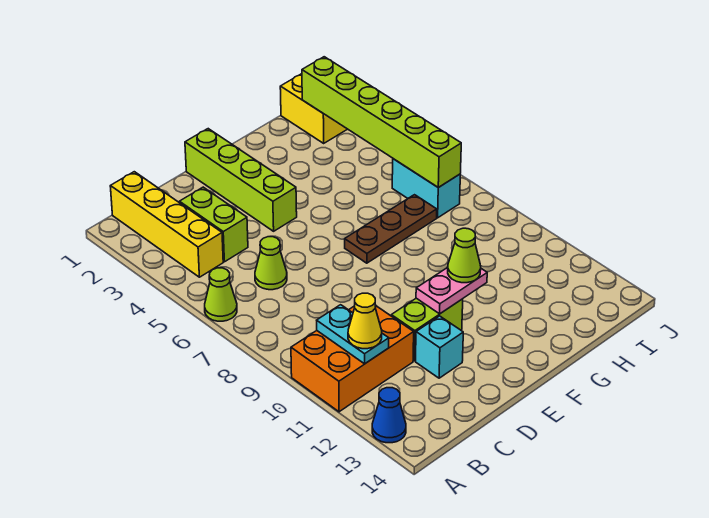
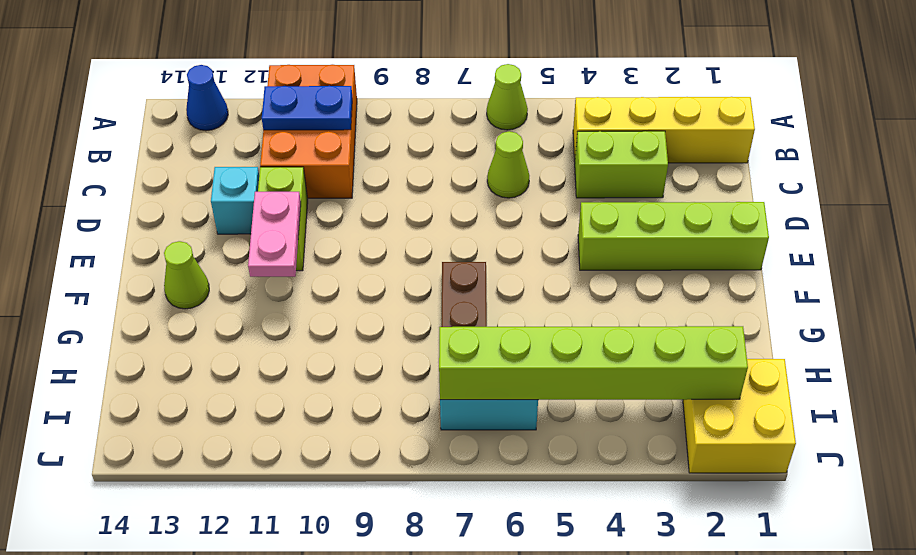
cyan 1x2 plate [317,305,389,364] -> blue 1x2 plate [262,86,352,130]
yellow 1x1 cone [348,293,382,349] -> none
lime 1x1 cone [448,228,481,283] -> lime 1x1 cone moved to [164,241,209,309]

